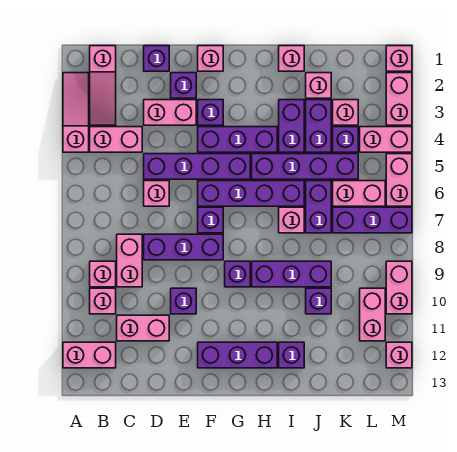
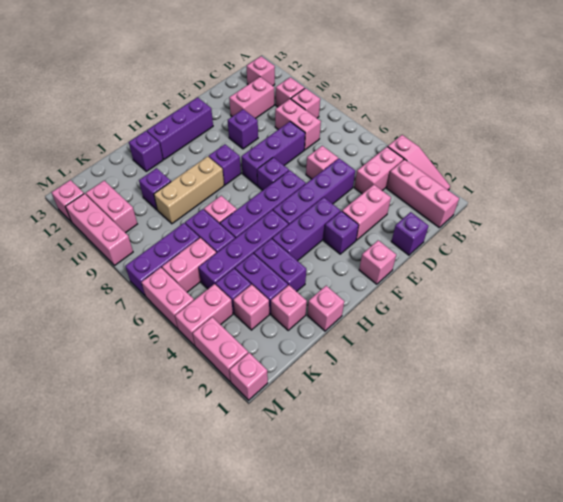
pink 1x2 brick [63,342,116,368] -> pink 1x1 brick [247,56,275,86]
pink 1x3 slope [90,46,116,125] -> pink 1x3 brick [387,159,459,227]
purple 1x1 brick [171,73,196,98] -> none
purple 1x3 brick [252,261,331,287] -> tan 1x3 brick [154,156,224,224]
pink 1x2 brick [386,261,412,314] -> pink 1x3 brick [65,194,133,265]

